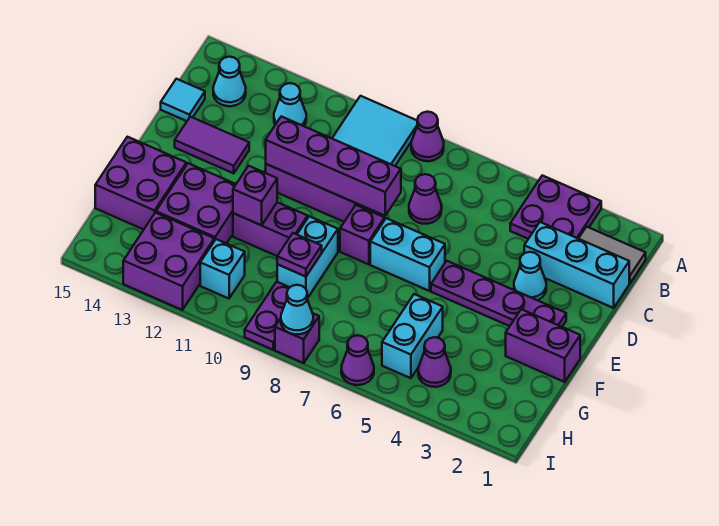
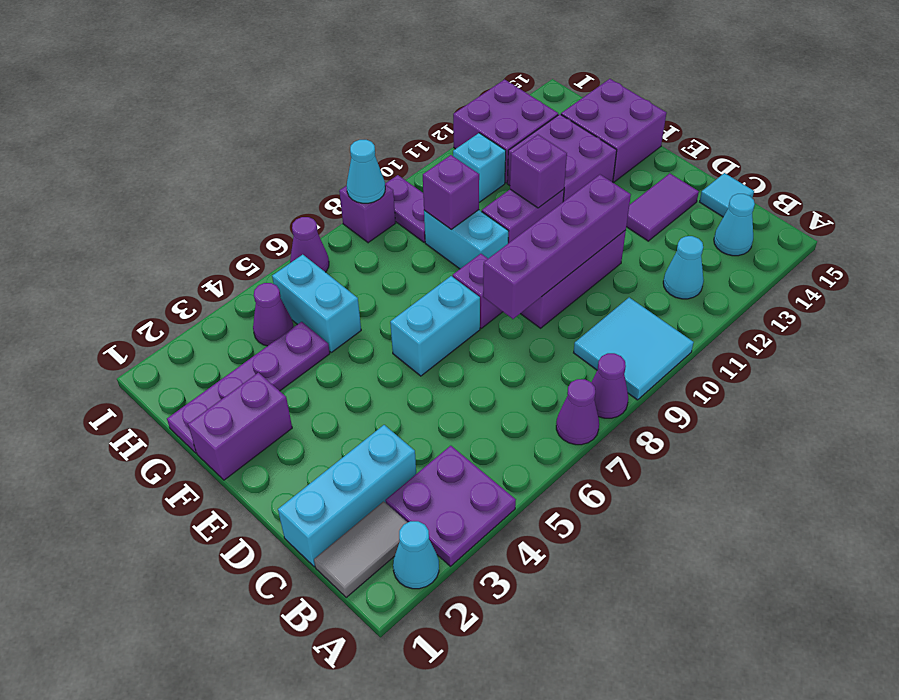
purple 1x1 cone [409,174,442,224] -> purple 1x1 cone moved to [556,379,599,445]
cyan 1x1 cone [514,252,546,300] -> cyan 1x1 cone moved to [393,521,439,589]
purple 1x4 plate [431,261,566,327] -> purple 1x4 plate moved to [167,322,330,453]
purple 1x1 plate [277,233,322,277] -> purple 1x1 brick [423,155,479,229]

